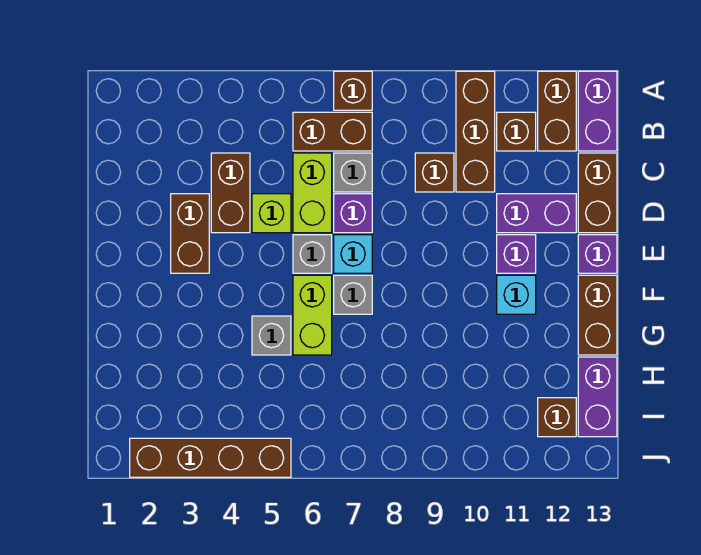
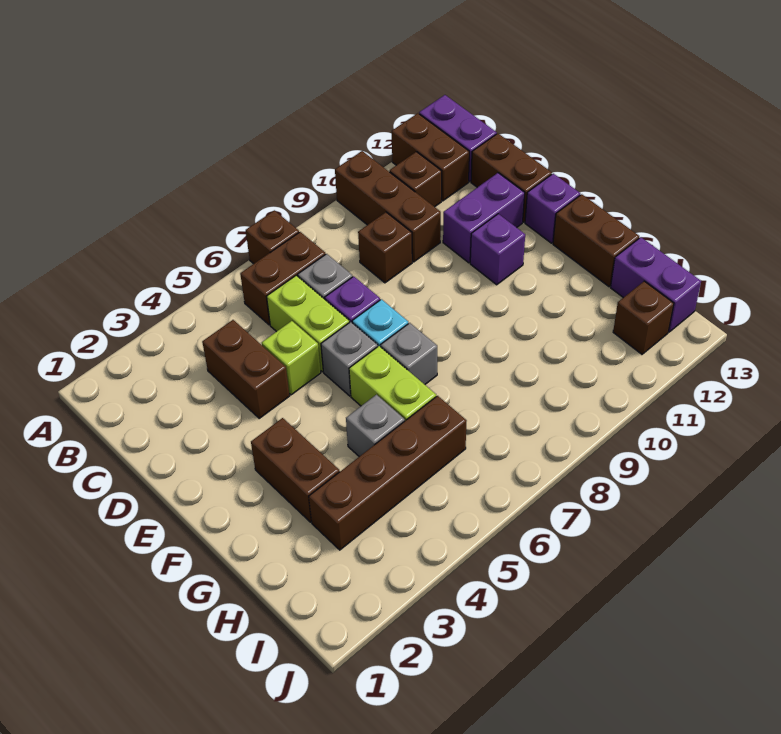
brown 1x2 brick [171,194,209,273] -> brown 1x2 brick moved to [251,418,340,522]
cyan 1x1 brick [497,275,536,314] -> none
brown 1x4 brick [130,438,291,477] -> brown 1x4 brick moved to [309,396,466,550]

